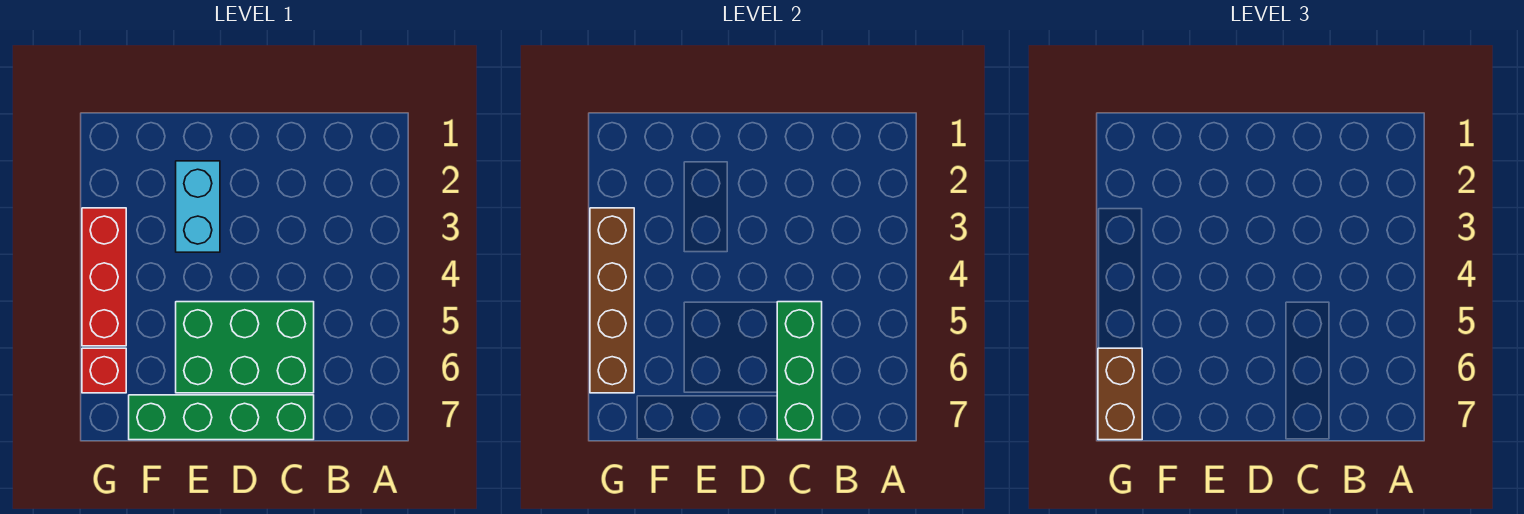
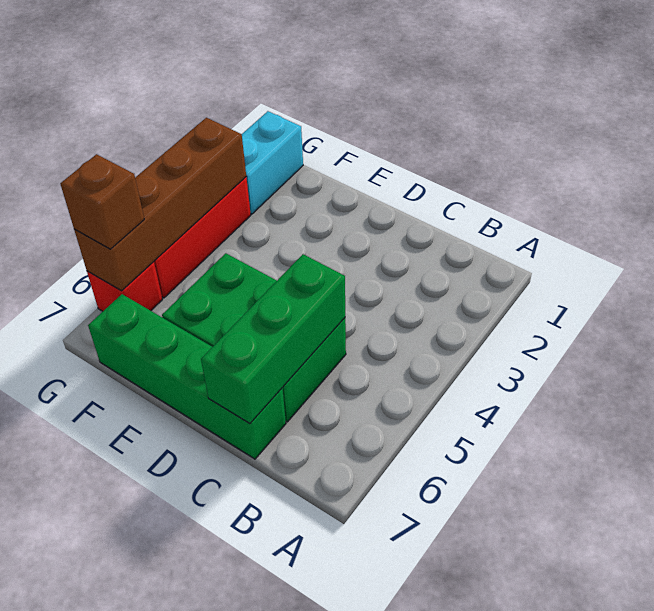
cyan 1x2 brick [176,161,220,252] -> cyan 1x2 brick moved to [242,111,303,214]
brown 1x2 brick [1098,348,1142,440] -> brown 1x1 brick [60,154,144,249]

